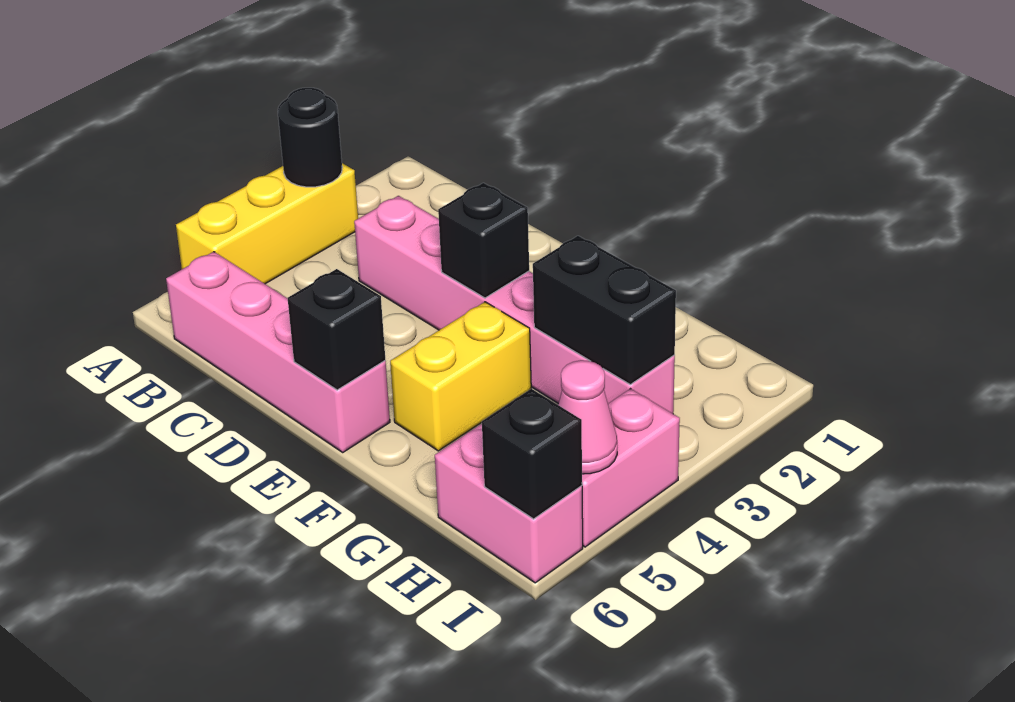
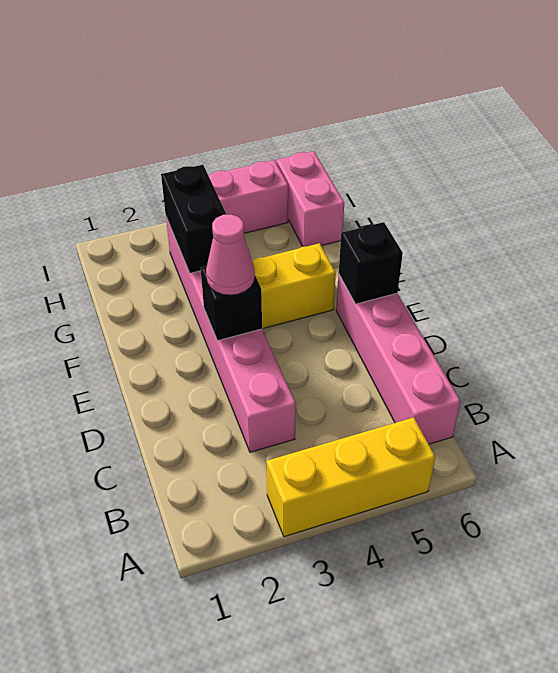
black 1x1 round brick [278,88,342,187] -> none
pink 1x1 cone [558,360,617,474] -> pink 1x1 cone moved to [206,214,255,295]
black 1x1 brick [482,389,582,519] -> none

